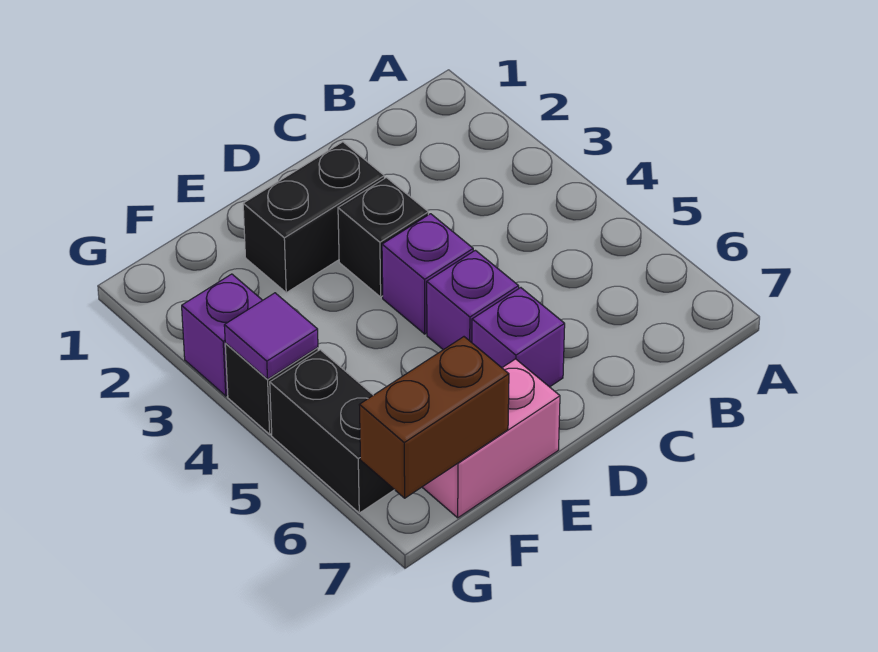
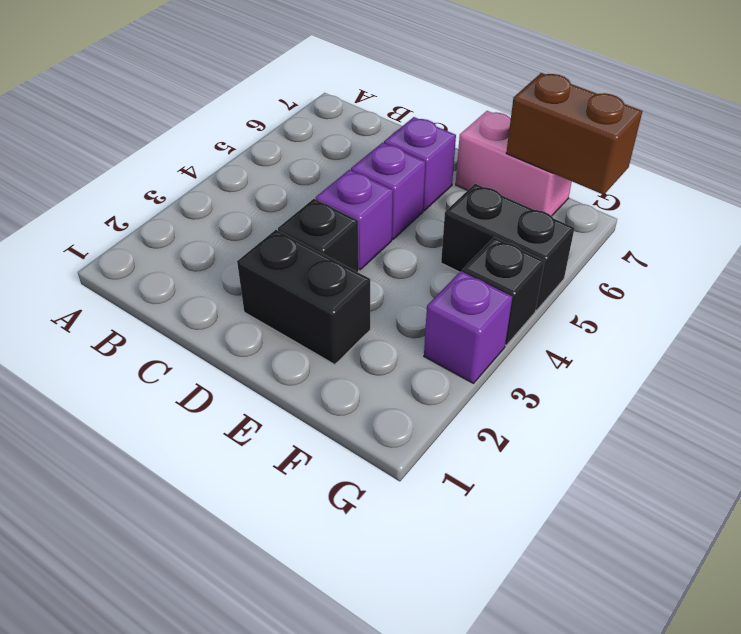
purple 1x1 tile [224,293,318,379] -> none
black 1x2 brick [270,350,394,513] -> black 1x2 brick turned to [441,184,574,310]

